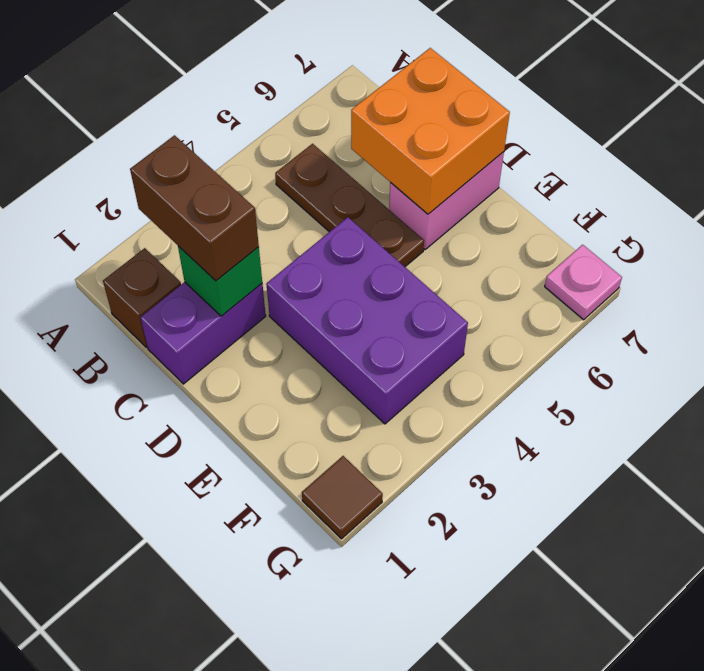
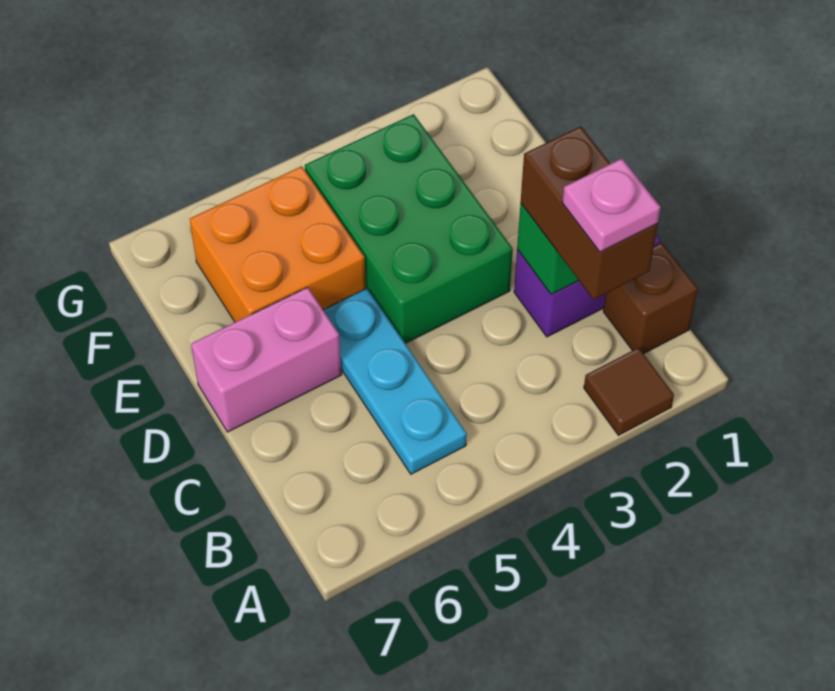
brown 1x3 plate [275,144,424,267] -> cyan 1x3 plate [323,288,467,474]
orange 2x2 brick [351,48,510,214] -> orange 2x2 brick moved to [189,166,366,322]
purple 2x3 brick [266,217,468,424] -> green 2x3 brick [305,114,513,343]
brown 1x1 tile [302,456,383,539] -> brown 1x1 tile moved to [584,348,674,435]
pink 1x1 plate [545,245,622,320] -> pink 1x1 plate moved to [562,159,661,252]

